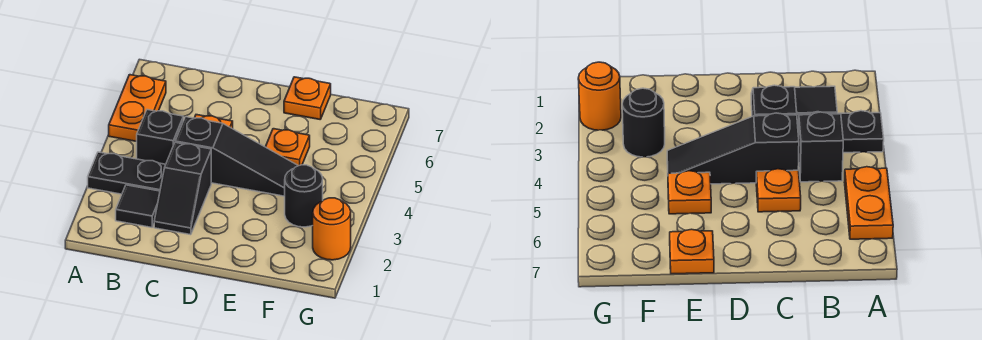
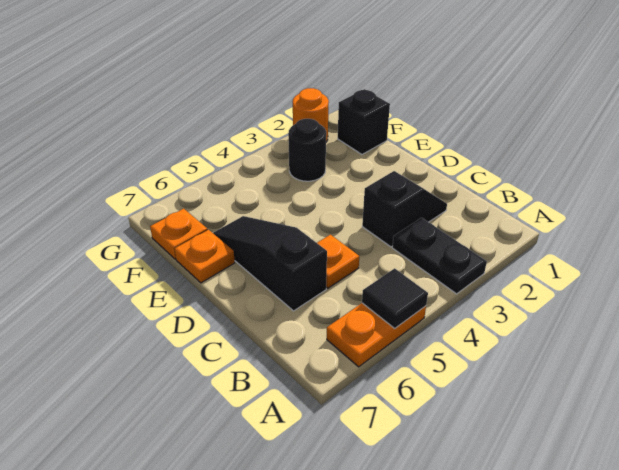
black 1x1 tile [116,185,160,227] -> black 1x1 tile moved to [362,268,428,328]
black 1x1 brick [137,110,183,164] -> black 1x1 brick moved to [338,89,390,154]
black 1x3 slope [175,117,298,196] -> black 1x3 slope moved to [213,216,327,311]
orange 1x1 plate [266,129,310,166] -> orange 1x1 plate moved to [150,209,208,259]

